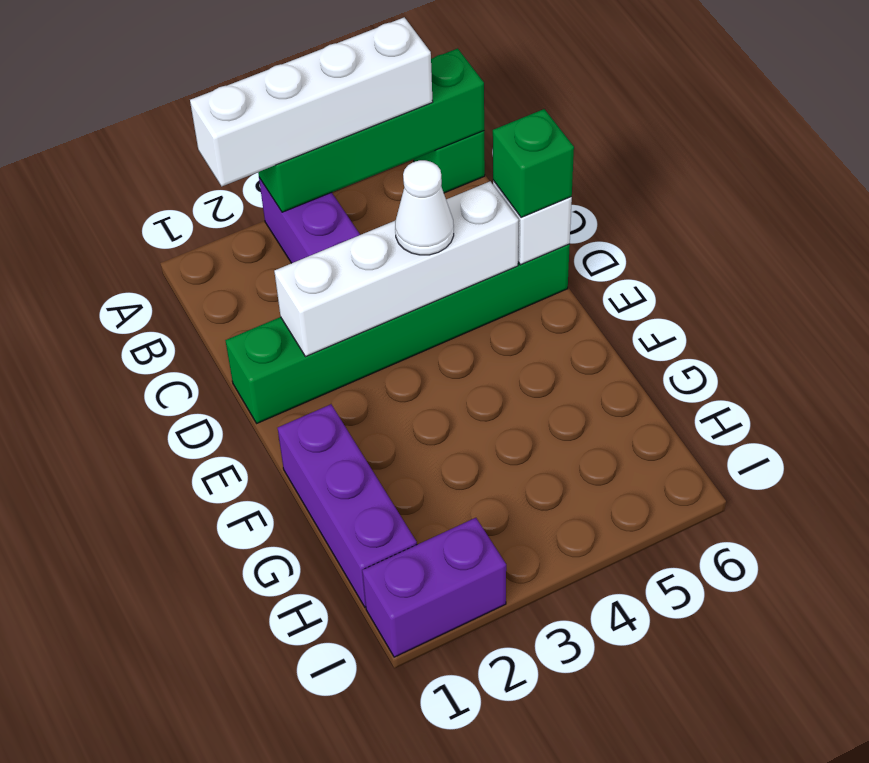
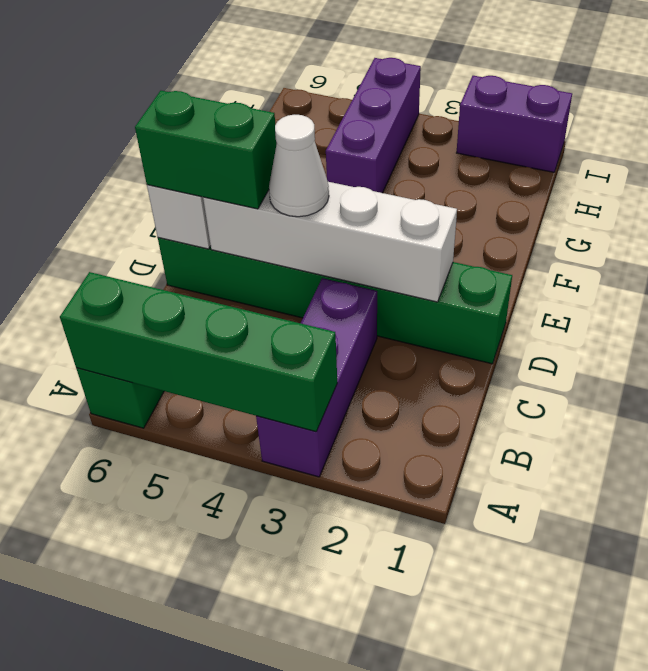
white 1x4 brick [190,17,433,186] -> none
green 1x1 brick [493,109,574,218] -> green 1x2 brick [135,91,277,209]
purple 1x3 brick [278,404,417,607] -> purple 1x3 brick moved to [326,58,421,193]

